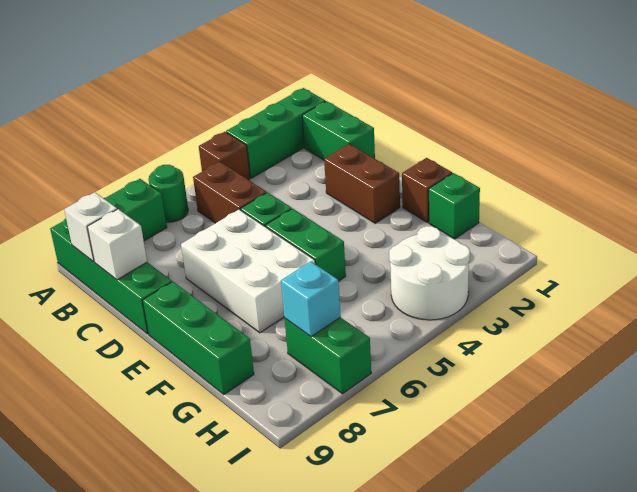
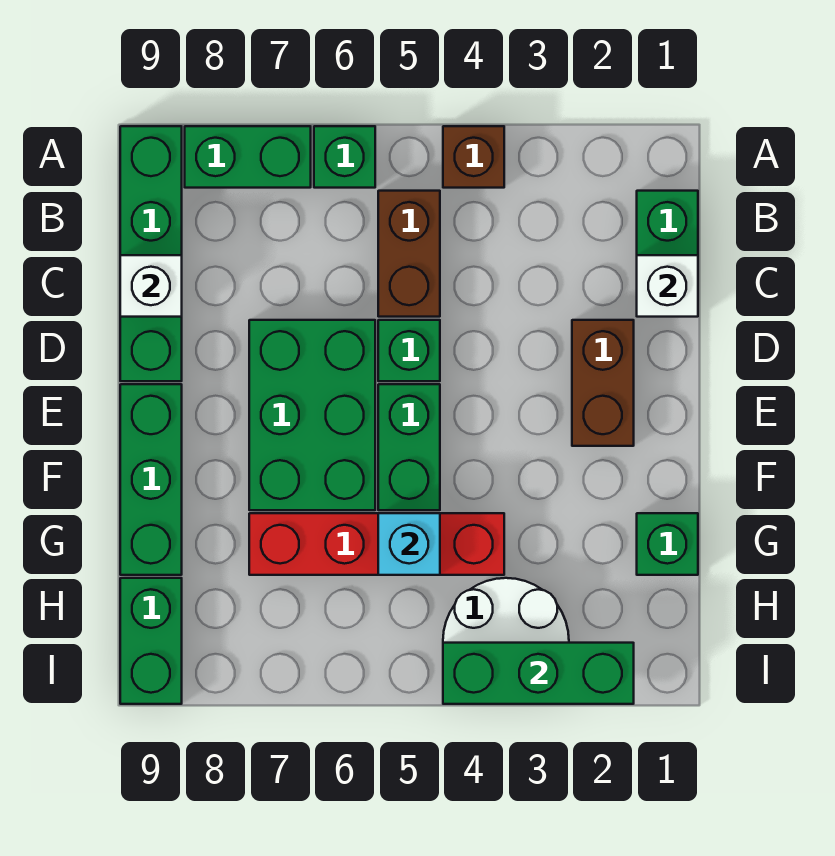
green 1x3 brick [226,88,326,178] -> green 1x3 brick moved to [443,643,634,704]
green 1x1 round brick [148,165,188,222] -> green 1x1 brick [314,126,375,188]
white 1x1 brick [64,192,117,262] -> white 1x1 brick moved to [637,255,698,317]
white 2x3 brick [181,209,315,333] -> green 2x3 brick [249,320,375,510]
brown 1x1 brick [402,158,452,222] -> none
none -> red 1x4 brick [249,513,504,575]
green 1x2 brick [284,317,371,394] -> green 1x2 brick moved to [120,578,182,704]
cyan 1x1 brick [281,262,341,337] -> cyan 1x1 brick moved to [378,513,440,575]

